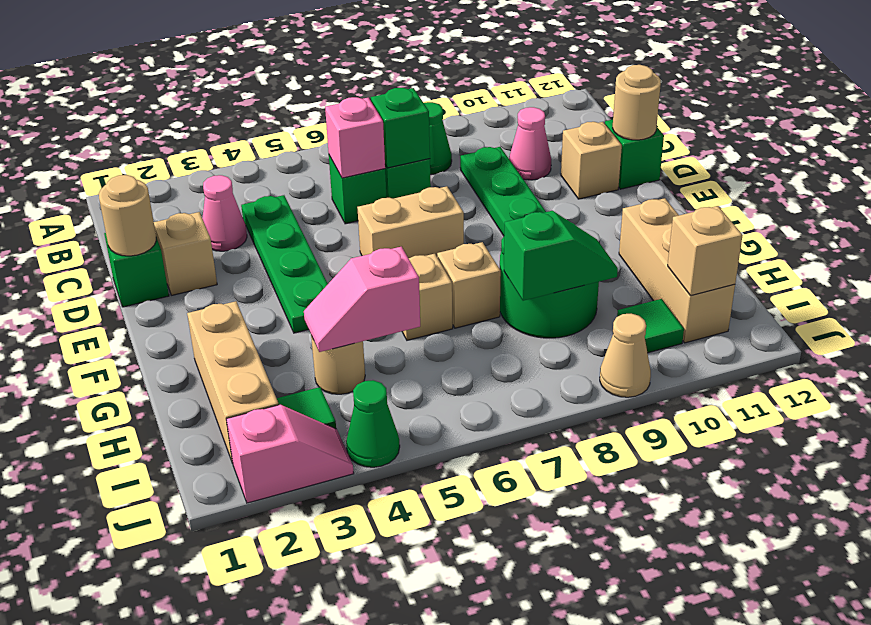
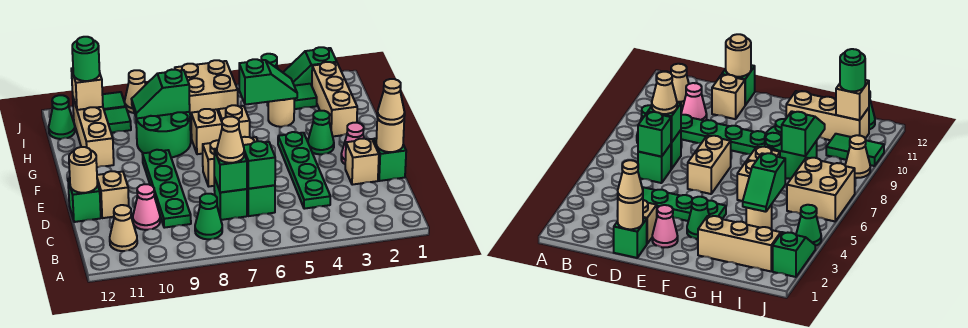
none -> tan 1x1 cone [110,205,137,251]
pink 1x1 cone [202,175,247,251] -> pink 1x1 cone moved to [341,123,364,164]
pink 1x1 brick [325,97,385,178] -> green 1x1 brick [243,141,275,189]
none -> tan 1x1 cone [217,117,244,163]
none -> tan 1x1 cone [377,79,405,124]
none -> green 1x1 cone [308,111,334,154]
pink 1x2 slope [304,247,420,352] -> green 1x2 slope [239,59,297,105]
none -> tan 2x2 brick [175,60,238,123]
none -> green 1x1 round brick [72,37,100,81]
none -> green 1x1 cone [49,95,75,139]
pink 1x2 slope [226,405,354,503] -> green 1x2 slope [283,47,337,86]
none -> green 1x1 tile [102,92,126,110]

